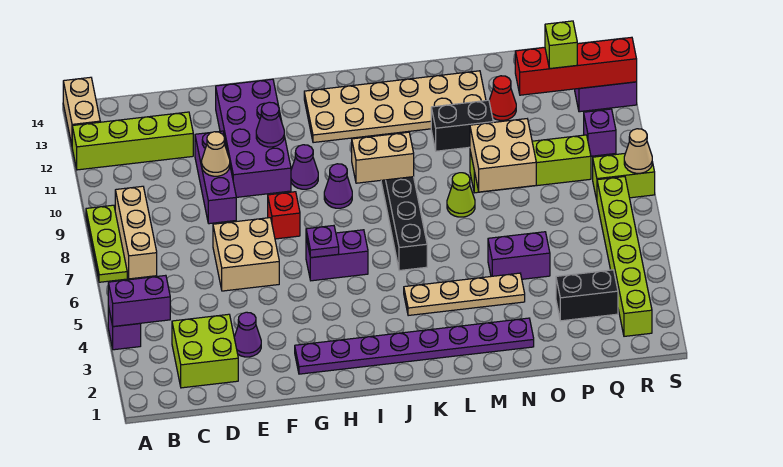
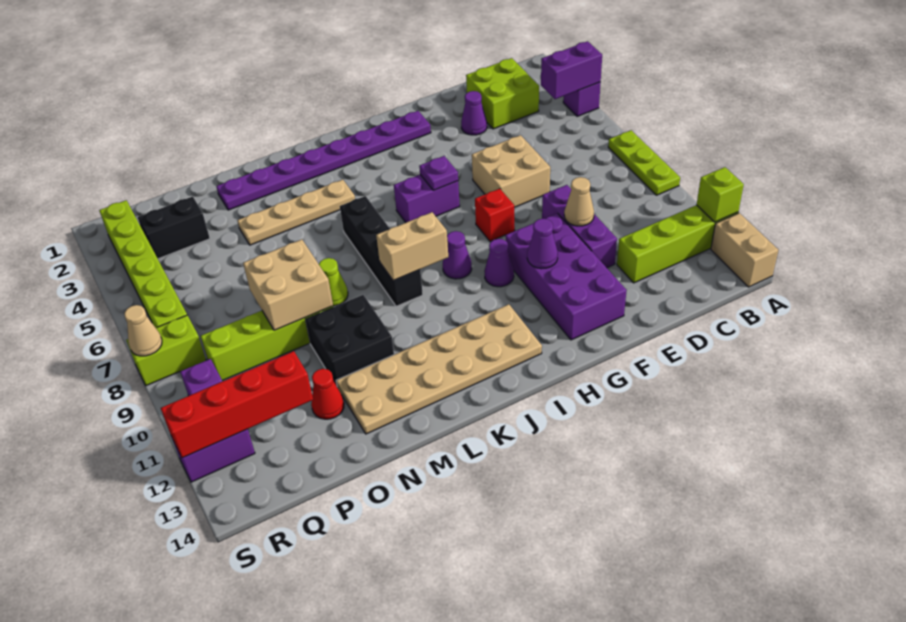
tan 1x3 brick [115,186,157,279] -> none
black 1x2 brick [431,100,493,151] -> black 2x2 brick [305,295,394,386]
purple 1x2 brick [488,232,550,279] -> none
lime 1x1 brick [545,21,578,69] -> lime 1x1 brick moved to [697,167,744,222]

